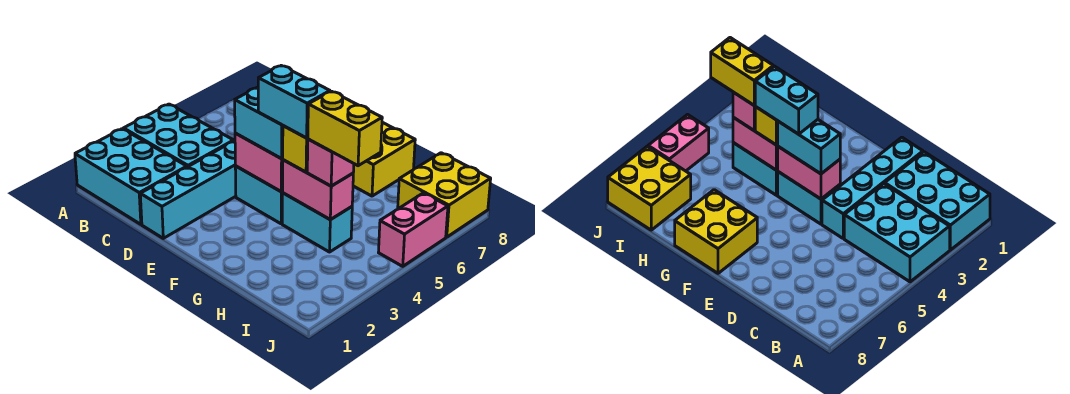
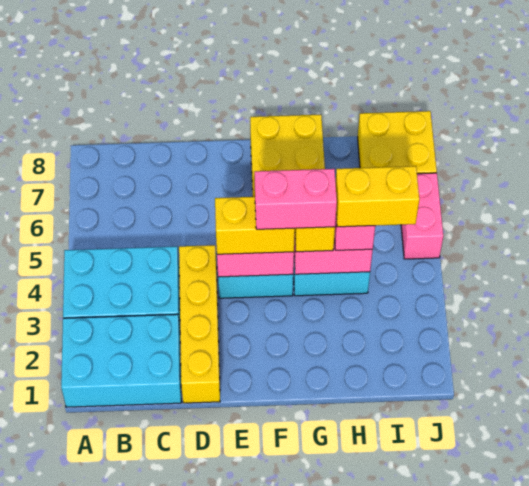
cyan 1x4 brick [140,141,236,238] -> yellow 1x4 brick [179,245,220,403]
cyan 1x2 brick [235,87,283,159] -> yellow 1x2 brick [215,197,295,254]
cyan 1x2 brick [258,66,330,138] -> pink 1x2 brick [255,169,337,229]

